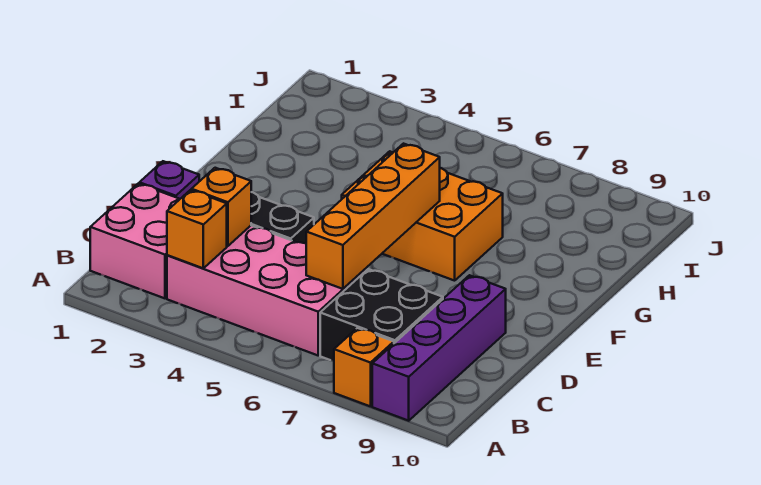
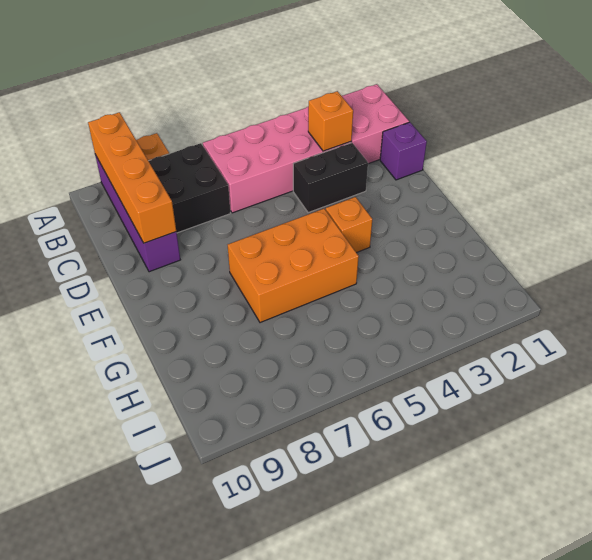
orange 1x1 brick [167,190,227,268] -> orange 1x1 brick moved to [326,197,372,253]
orange 1x4 brick [306,144,440,289] -> orange 1x4 brick moved to [88,112,176,243]

